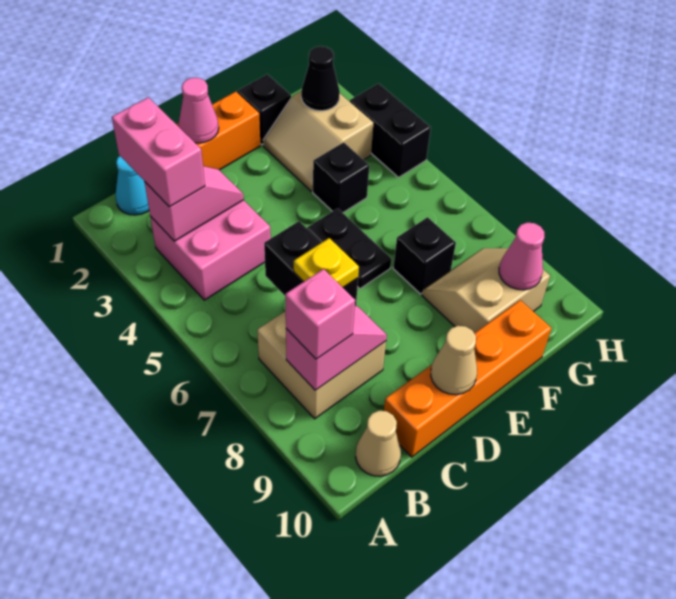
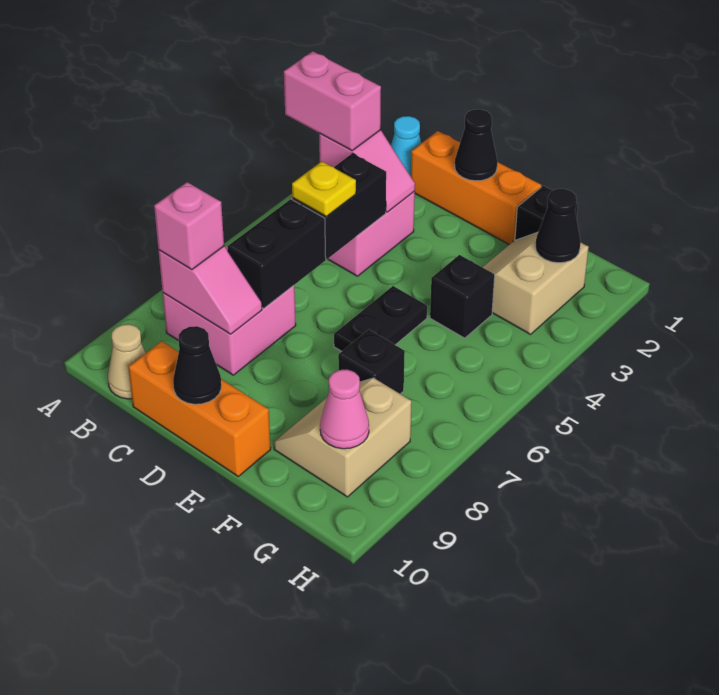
pink 1x2 brick [112,97,205,207] -> pink 1x2 brick turned to [284,51,381,151]
tan 2x2 brick [257,311,386,419] -> pink 2x2 brick [163,245,296,375]
yellow 1x1 plate [294,238,359,287] -> yellow 1x1 plate moved to [292,161,356,217]
orange 1x4 brick [384,300,551,457] -> orange 1x3 brick [128,341,271,476]
pink 1x1 cone [179,78,219,143] -> black 1x1 cone [455,109,498,181]
tan 1x1 cone [431,326,477,395] -> black 1x1 cone [173,326,221,404]
tan 2x2 slope [422,248,550,333] -> tan 2x2 slope turned to [274,378,411,497]
black 1x2 brick [350,83,431,177] -> black 1x2 brick moved to [292,153,386,259]

